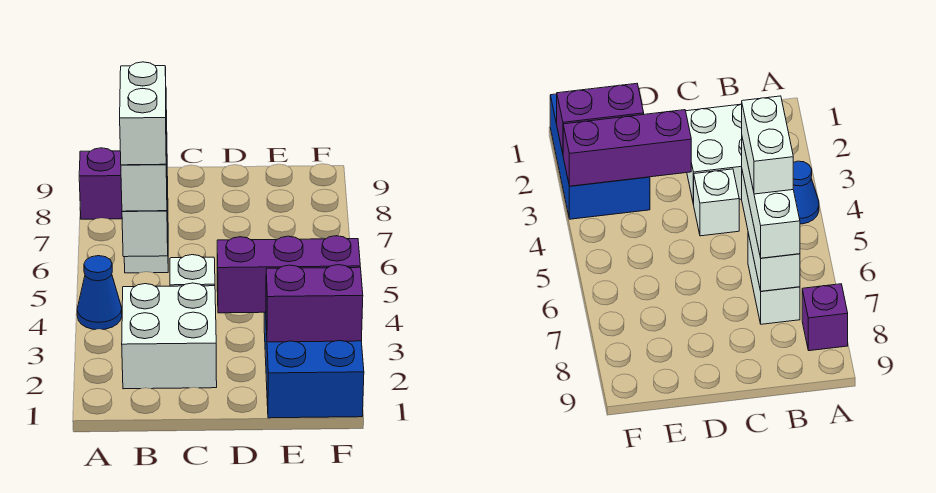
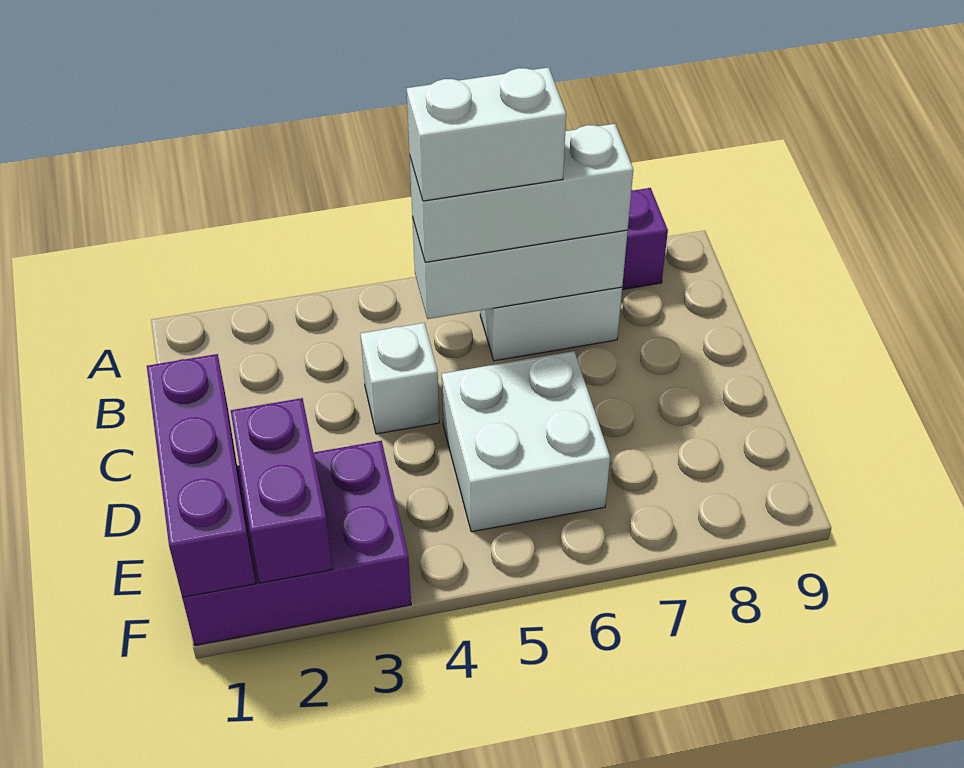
blue 1x1 cone [77,256,122,330] -> none
white 2x2 brick [122,283,217,389] -> white 2x2 brick moved to [442,351,610,532]
purple 1x3 brick [217,236,360,313] -> purple 1x3 brick moved to [147,354,256,597]
blue 2x3 brick [264,312,364,418] -> purple 2x3 brick [182,441,411,645]

